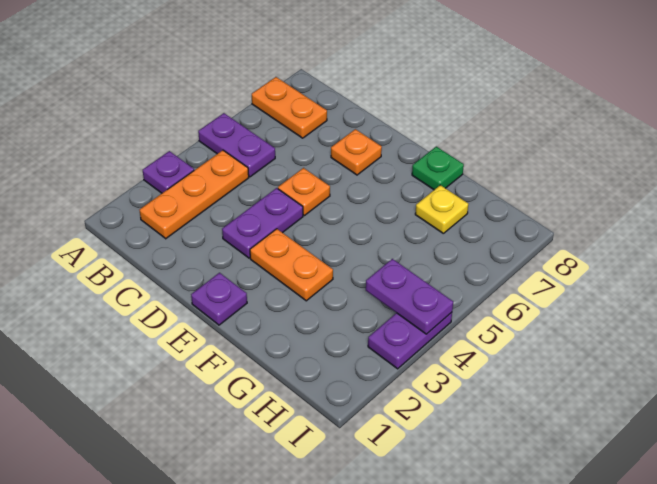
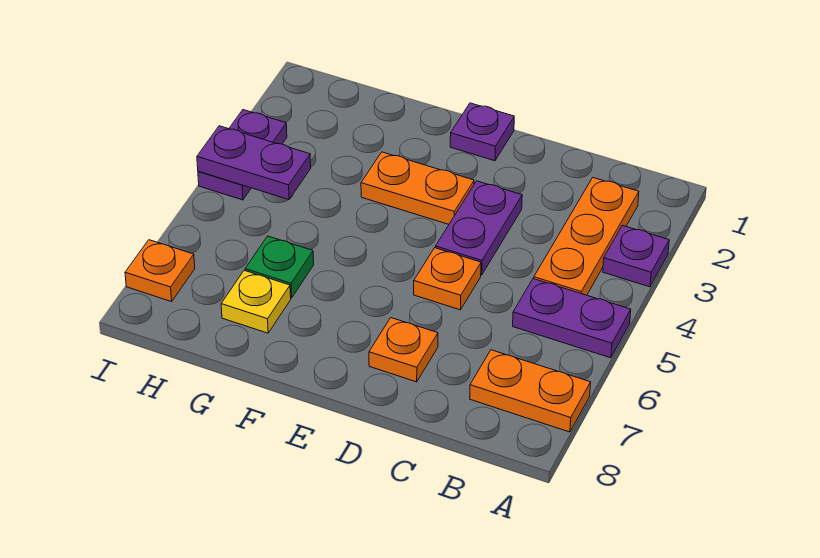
green 1x1 plate [412,147,464,190] -> green 1x1 plate moved to [245,236,314,298]
none -> orange 1x1 plate [125,240,195,302]

